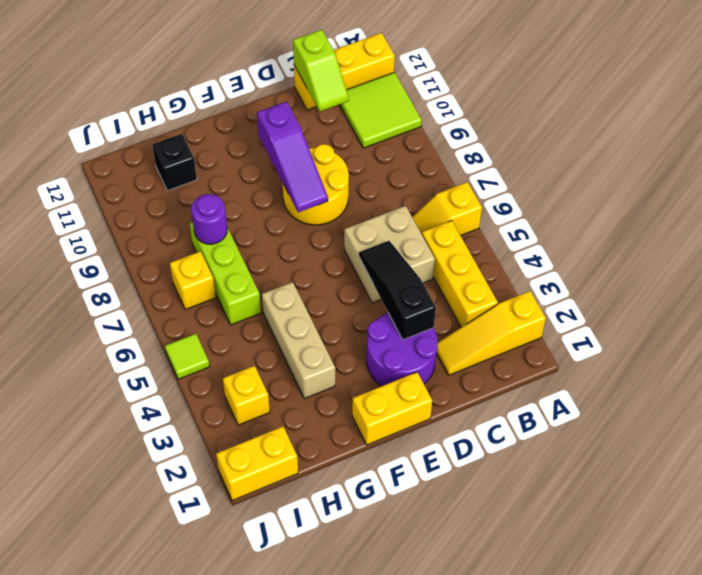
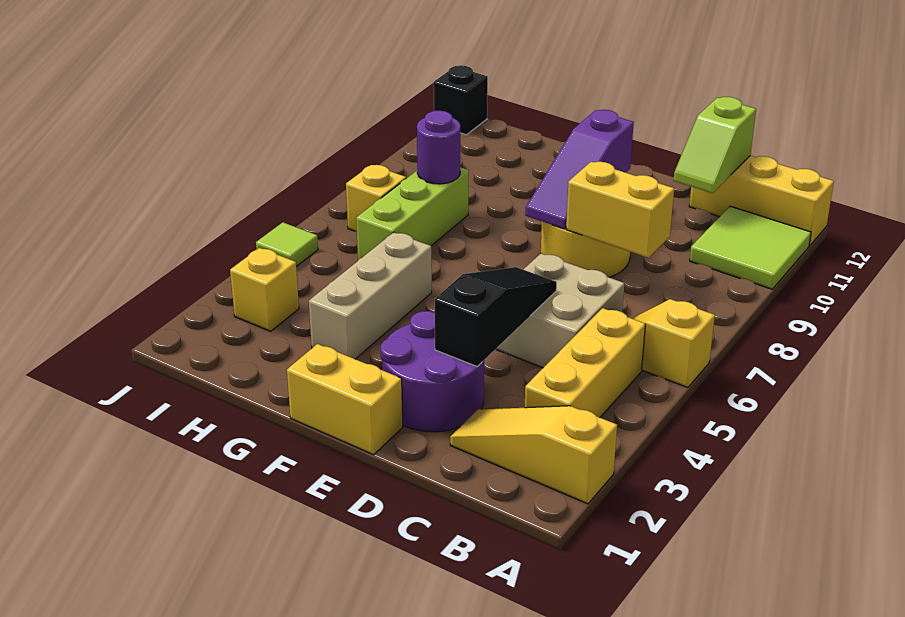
black 1x1 brick [152,134,197,191] -> black 1x1 brick moved to [434,65,488,135]
yellow 1x2 brick [216,427,298,501] -> yellow 1x2 brick moved to [566,162,674,258]

